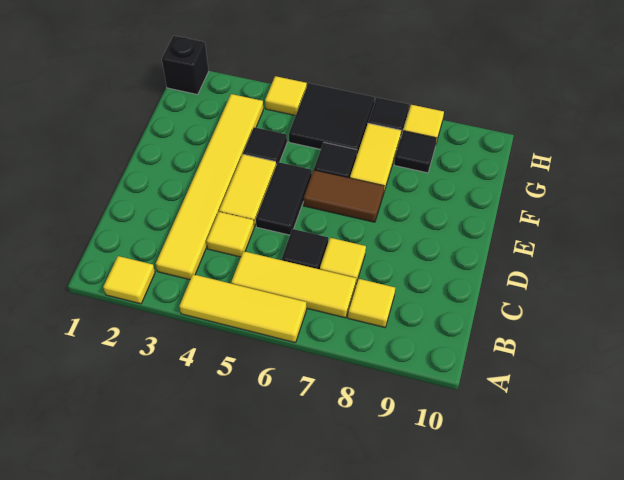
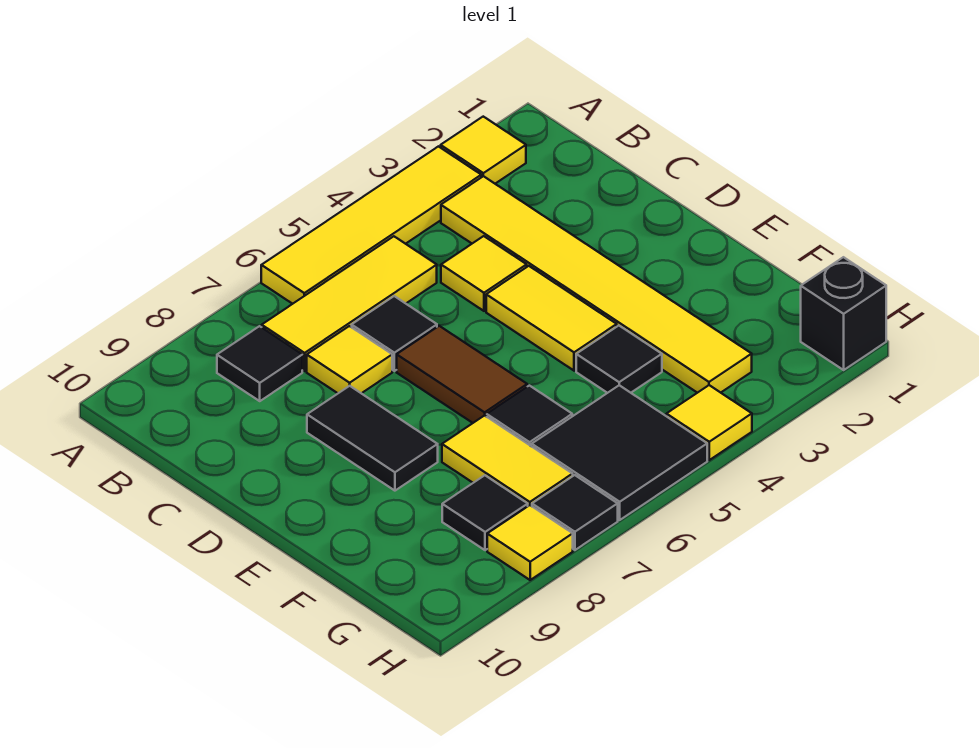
yellow 1x3 tile [179,274,307,343] -> yellow 1x4 tile [261,146,481,304]
yellow 1x1 tile [348,279,395,327] -> black 1x1 tile [217,326,302,401]
black 1x2 tile [256,162,312,235] -> black 1x2 tile moved to [307,386,438,491]
brown 1x2 tile [304,170,384,222] -> brown 1x2 tile turned to [397,326,527,423]

